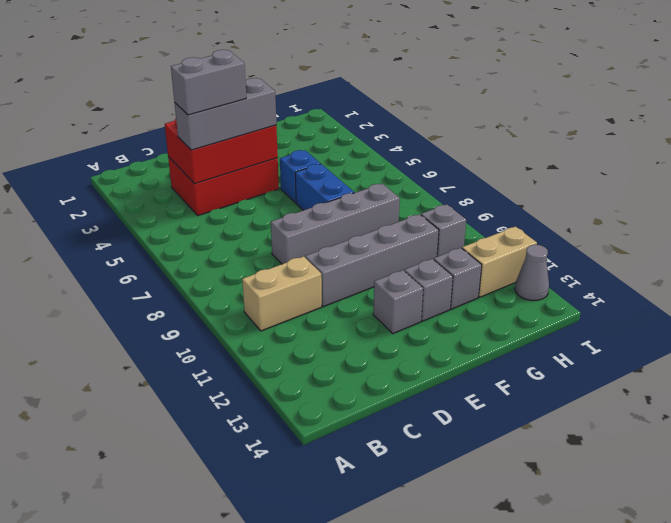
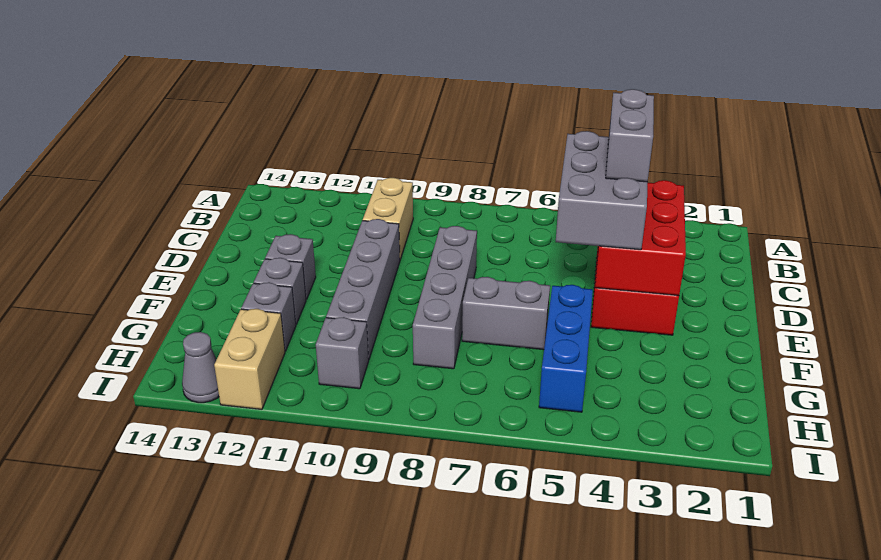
grey 1x3 brick [175,78,276,150] -> grey 2x3 brick [556,131,647,250]
blue 1x1 brick [280,150,320,203] -> blue 1x3 brick [539,285,593,412]
blue 1x2 brick [295,164,354,210] -> grey 1x2 brick [462,277,550,350]

